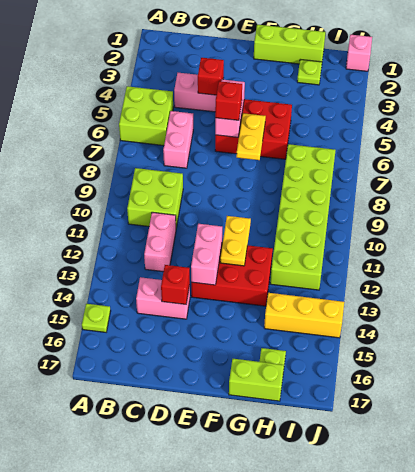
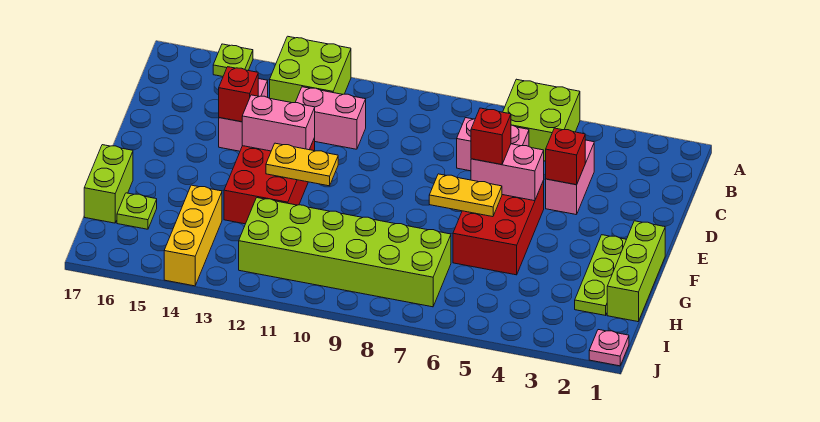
lime 2x2 brick [127,168,183,228] -> lime 2x2 brick moved to [270,36,351,103]
lime 1x1 plate [297,59,322,85] -> lime 1x3 plate [575,235,626,315]
pink 1x1 brick [346,35,372,71] -> pink 1x1 plate [589,330,629,366]

